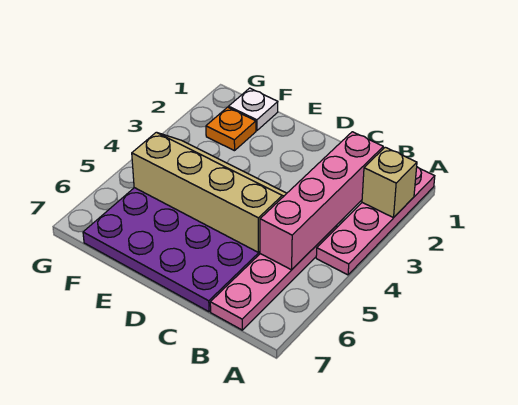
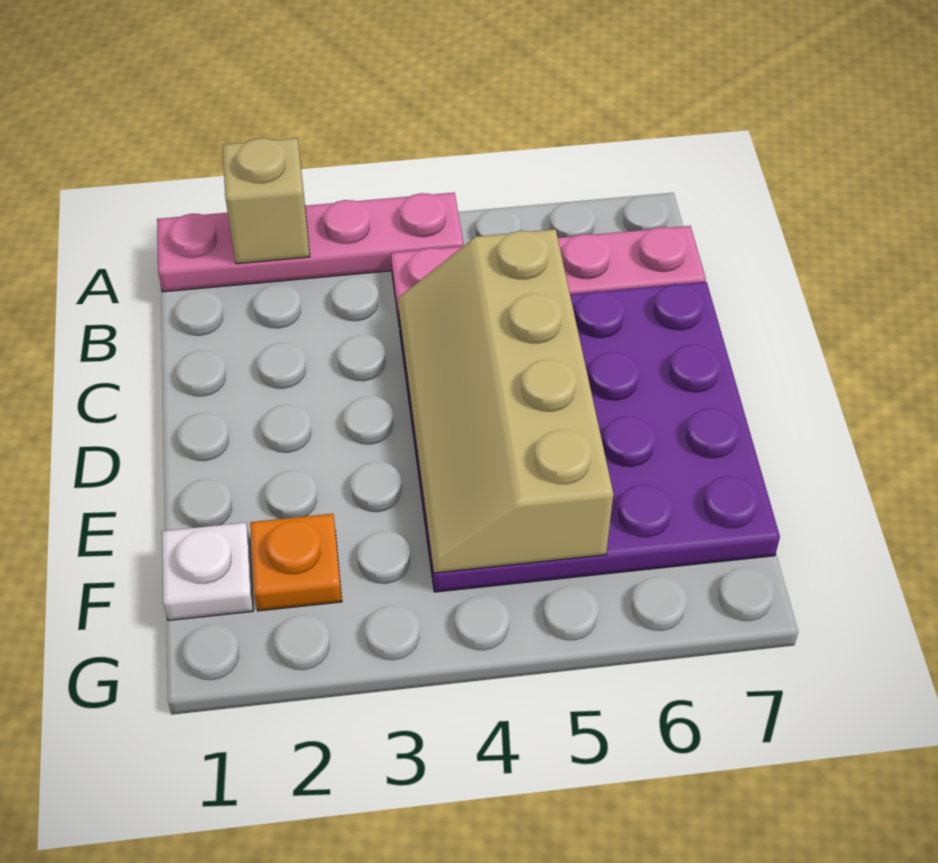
pink 1x4 brick [260,132,383,270] -> none

